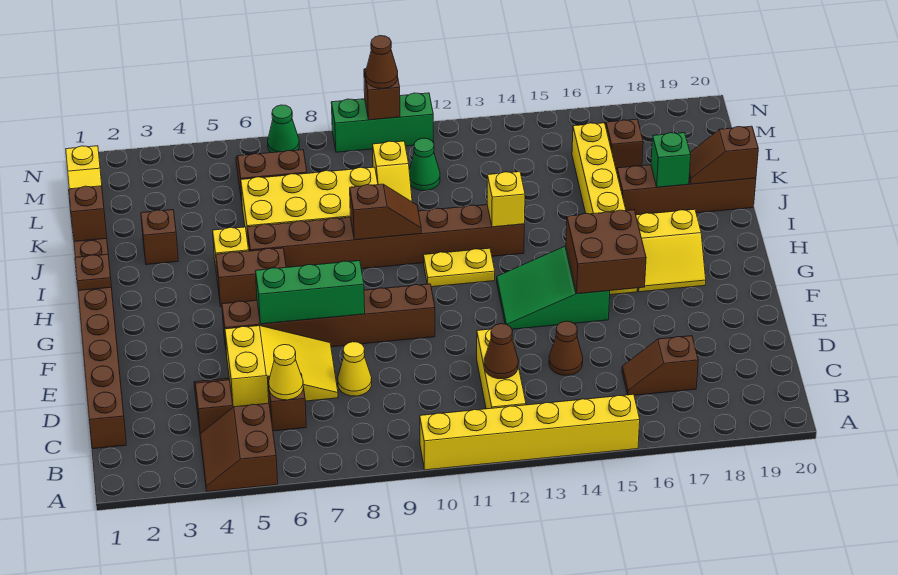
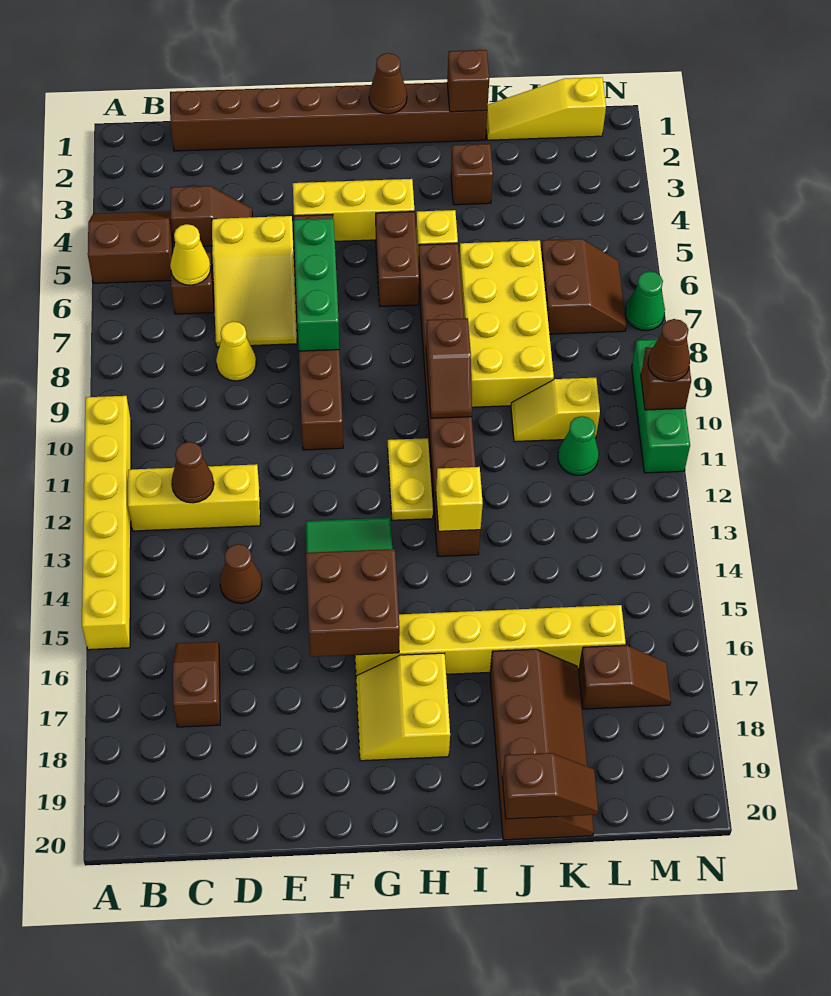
none -> yellow 1x3 brick [293,179,414,241]
brown 1x1 plate [75,254,111,291] -> brown 1x1 cone [369,53,407,114]
green 1x1 brick [651,133,691,187] -> none
brown 1x2 slope [689,126,758,184] -> brown 1x2 slope turned to [502,753,598,819]

